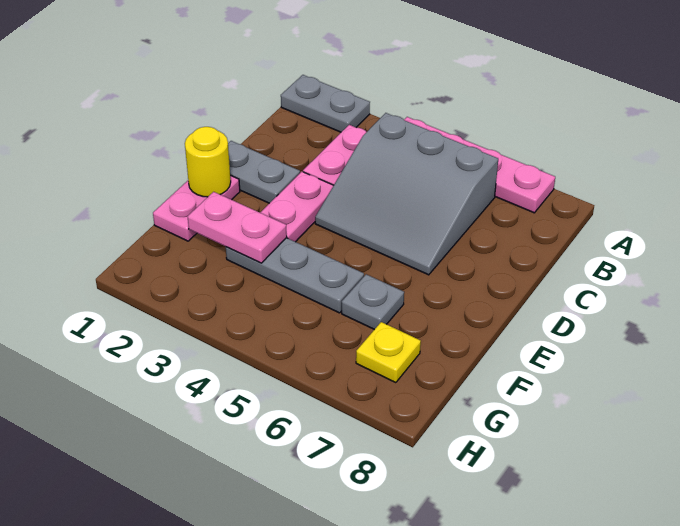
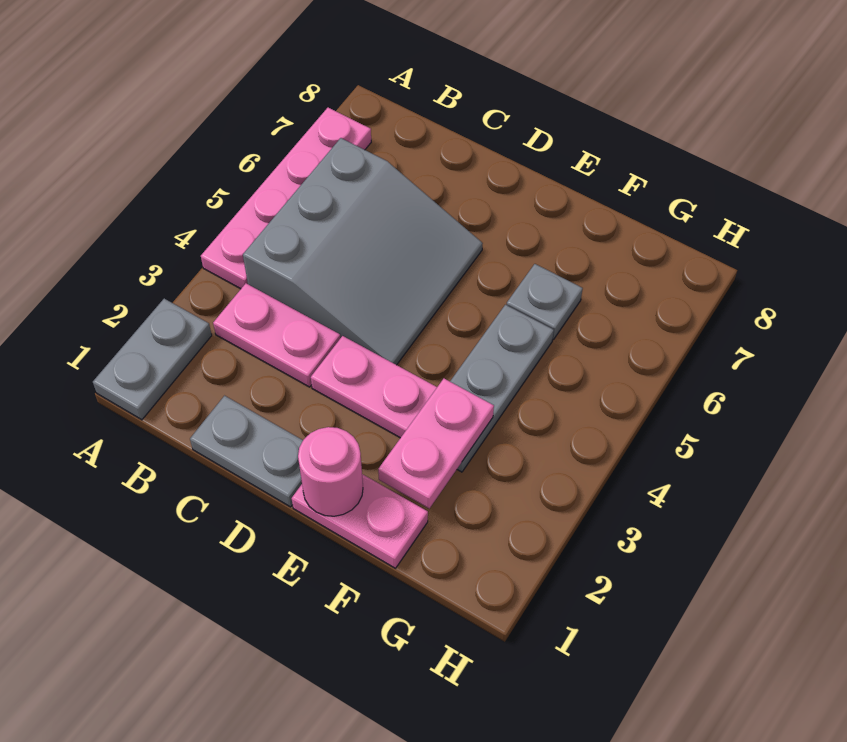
grey 1x2 plate [228,141,300,203] -> grey 1x2 plate turned to [190,396,303,507]
yellow 1x1 round brick [185,127,231,197] -> pink 1x1 round brick [298,427,363,516]
yellow 1x1 plate [356,322,421,383] -> none

